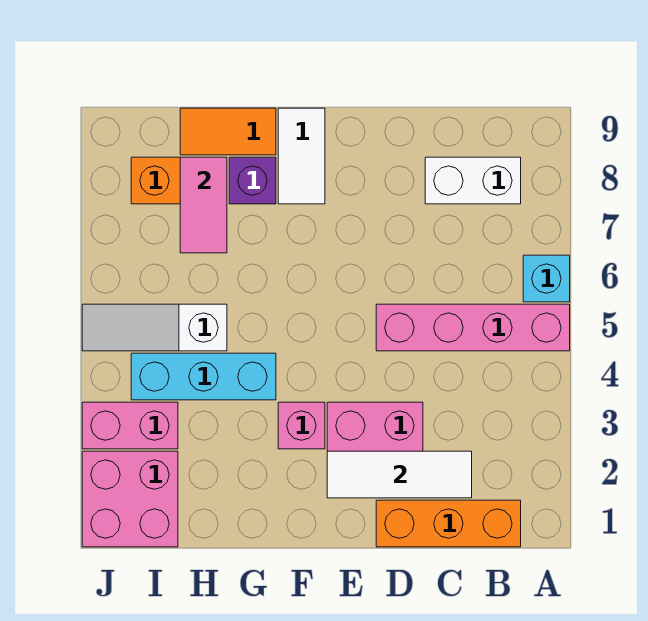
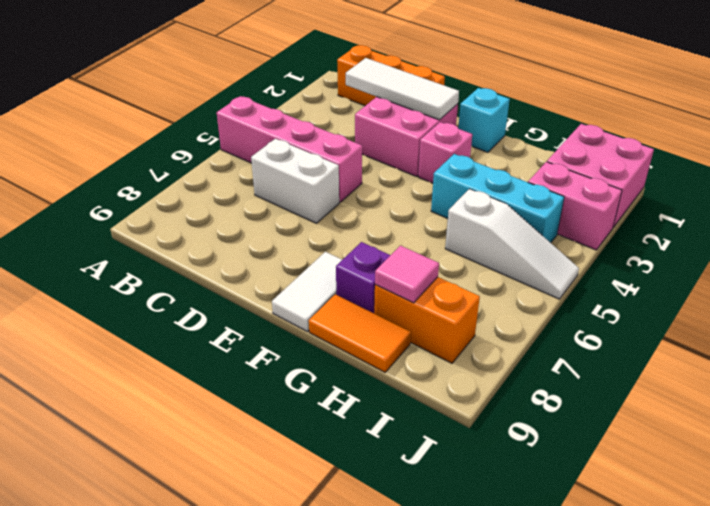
cyan 1x1 brick [523,255,570,302] -> cyan 1x1 brick moved to [458,88,510,152]
white 1x2 brick [425,157,521,204] -> white 1x2 brick moved to [251,139,339,223]
pink 1x2 tile [180,157,227,253] -> pink 1x1 tile [375,246,439,303]

